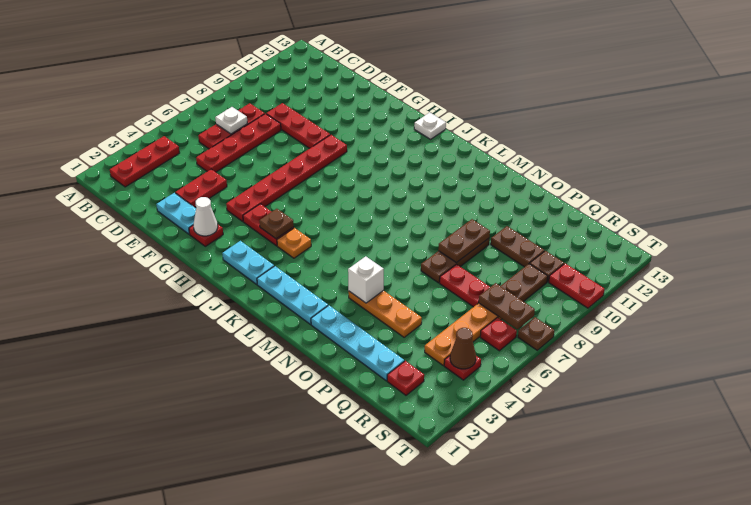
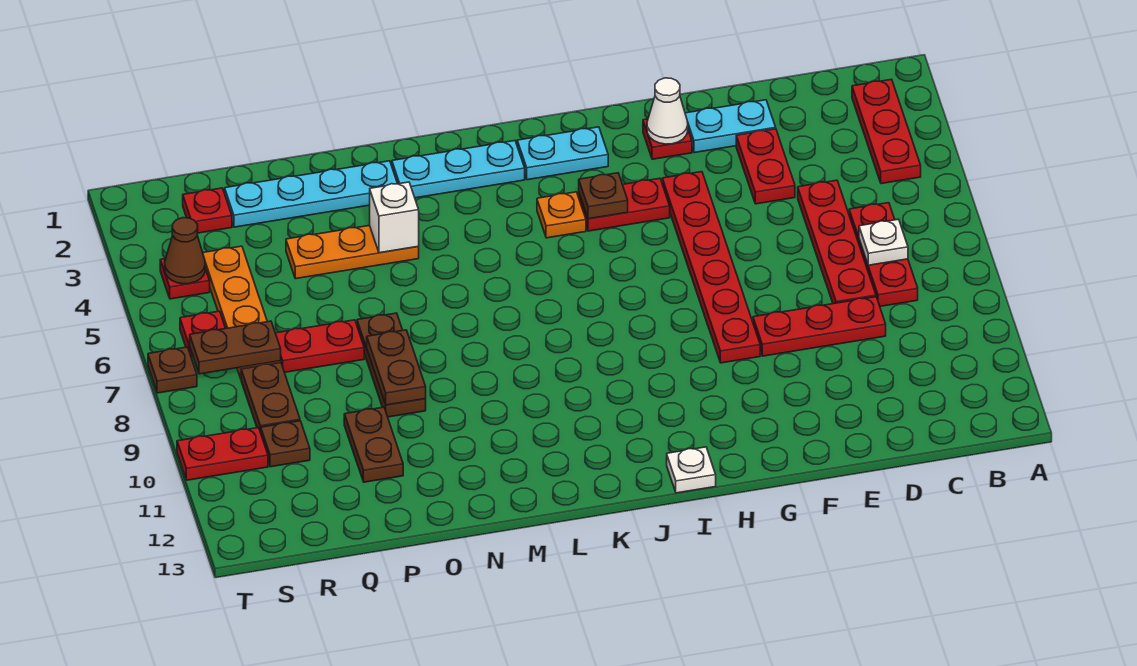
brown 1x2 plate [491,226,544,267] -> brown 1x2 plate turned to [344,407,403,482]

